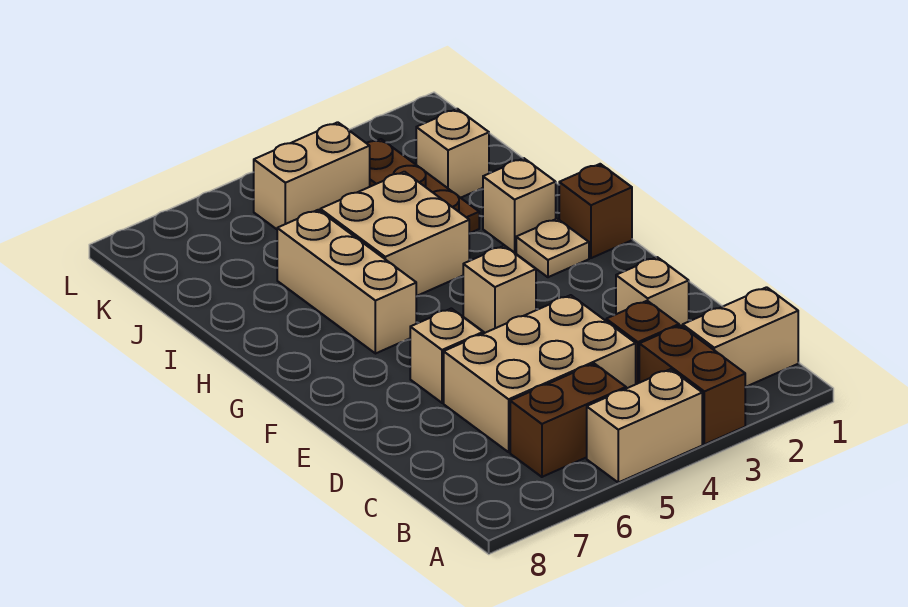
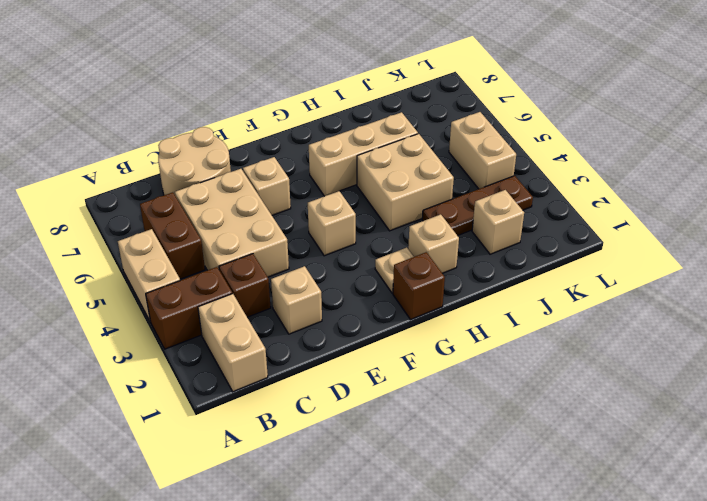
none -> tan 2x2 round brick [158,127,231,195]

